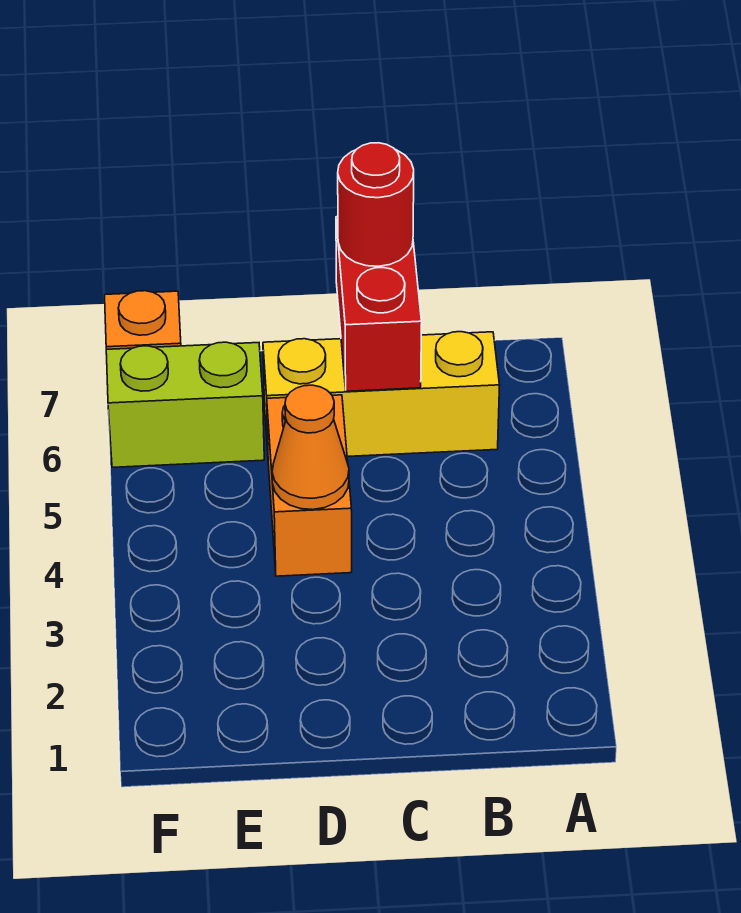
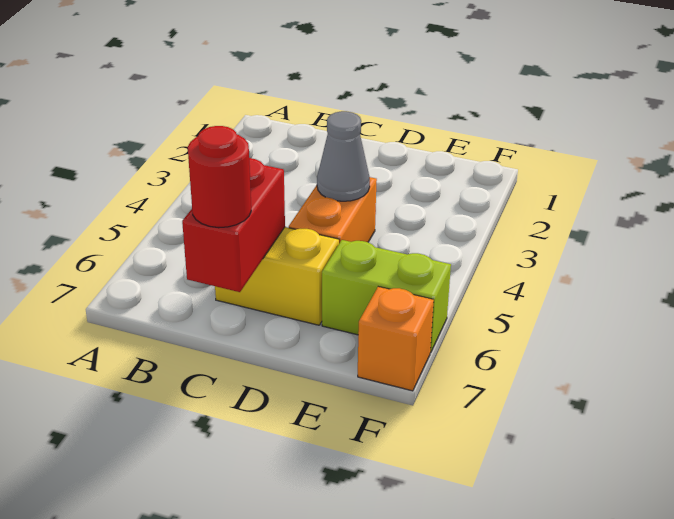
yellow 1x3 brick [263,332,500,456] -> yellow 1x2 brick [215,227,339,325]
orange 1x1 cone [272,385,349,510] -> grey 1x1 cone [317,111,370,201]

